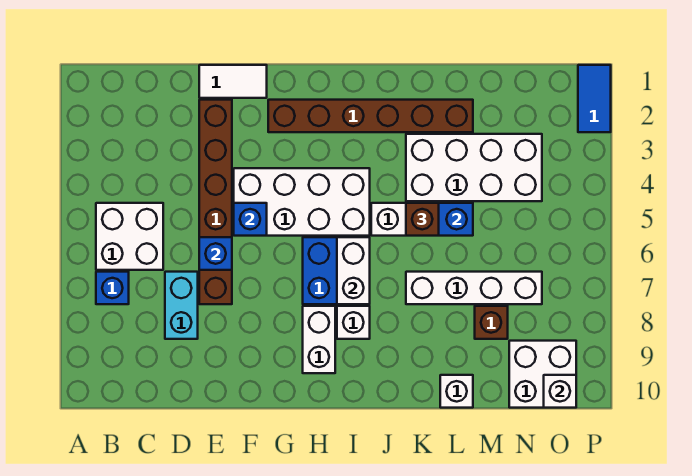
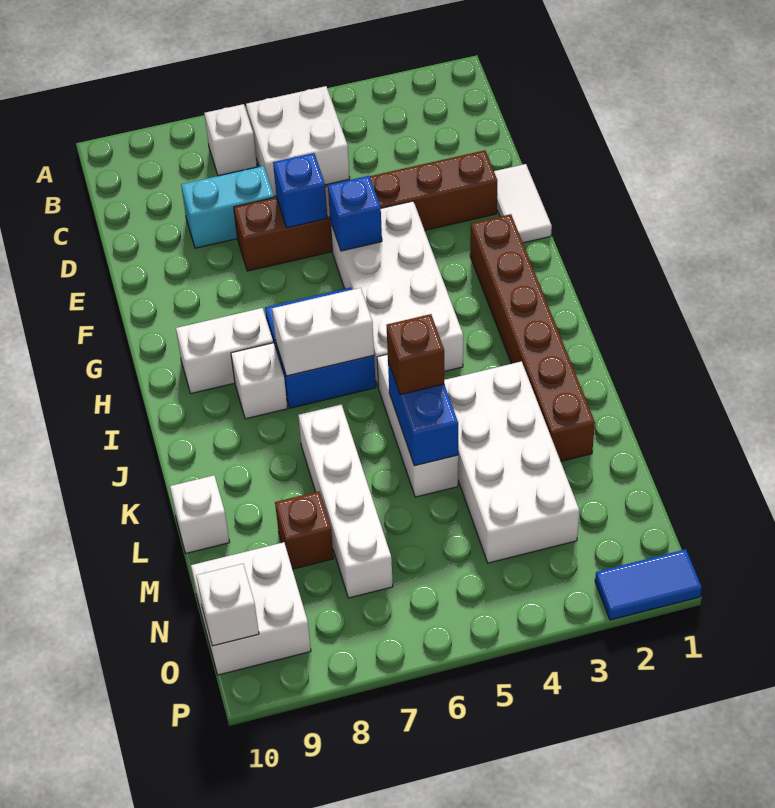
blue 1x1 brick [96,272,129,304] -> white 1x1 brick [204,104,257,176]

